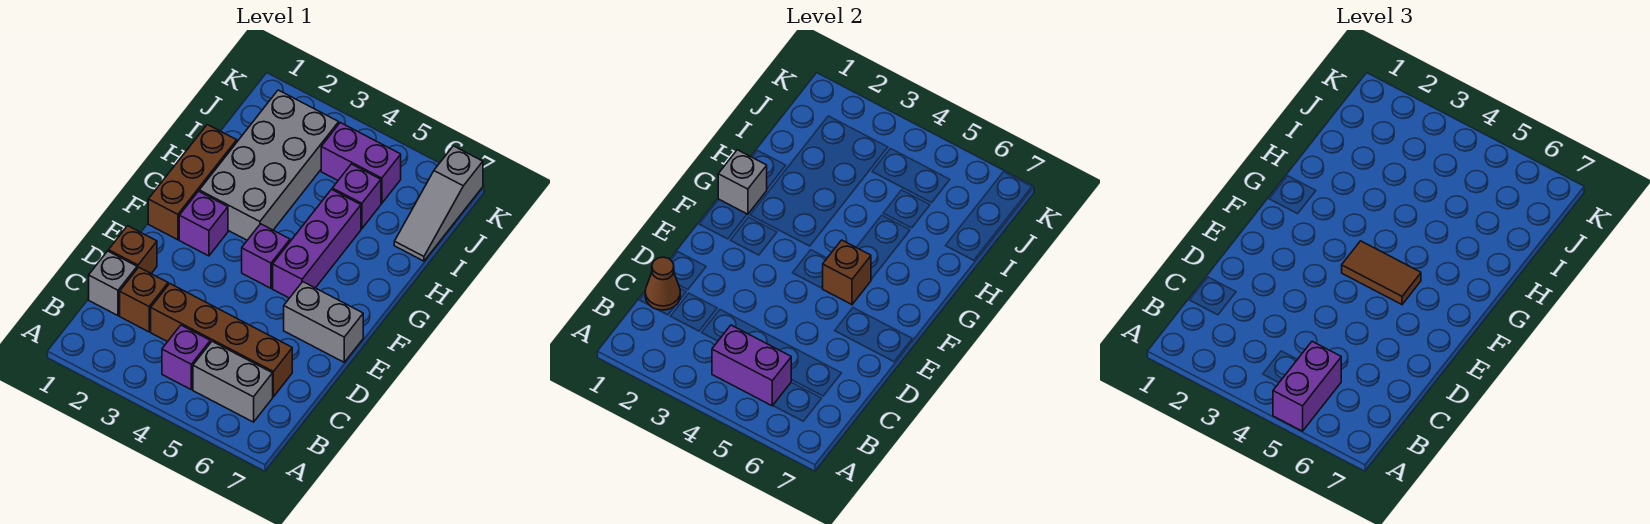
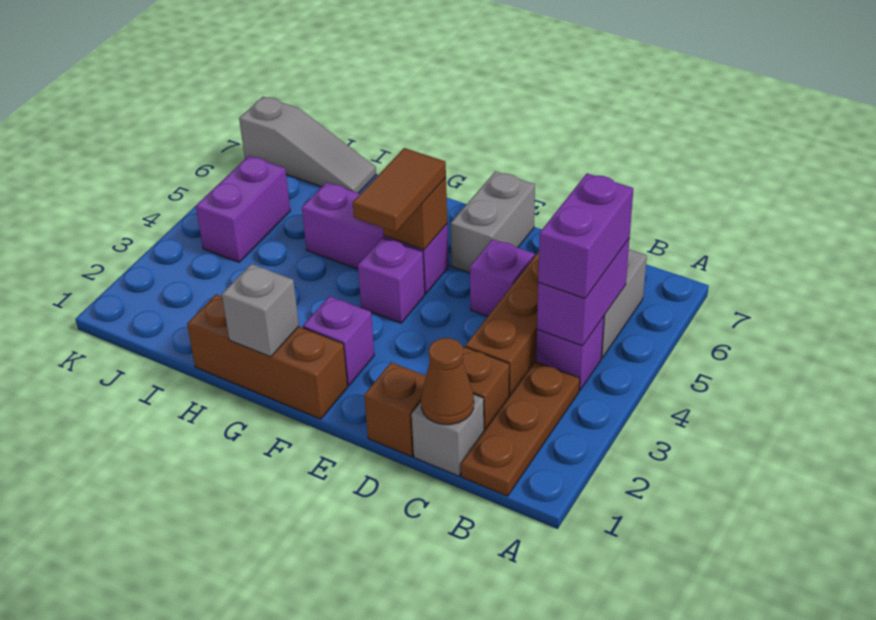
purple 1x2 brick [1273,341,1341,431] -> purple 1x2 brick turned to [538,173,634,298]
none -> brown 1x3 plate [461,362,580,496]
grey 2x4 brick [199,90,339,240] -> none
purple 1x1 brick [332,164,381,229] -> purple 1x1 brick moved to [470,239,534,316]

